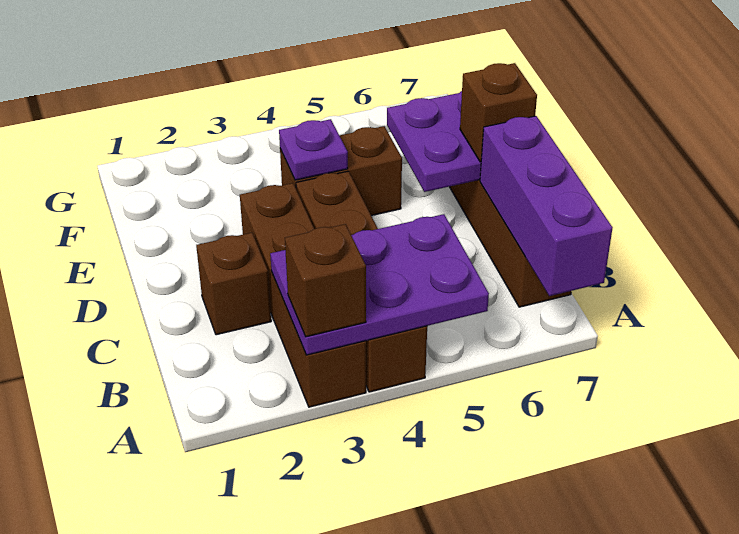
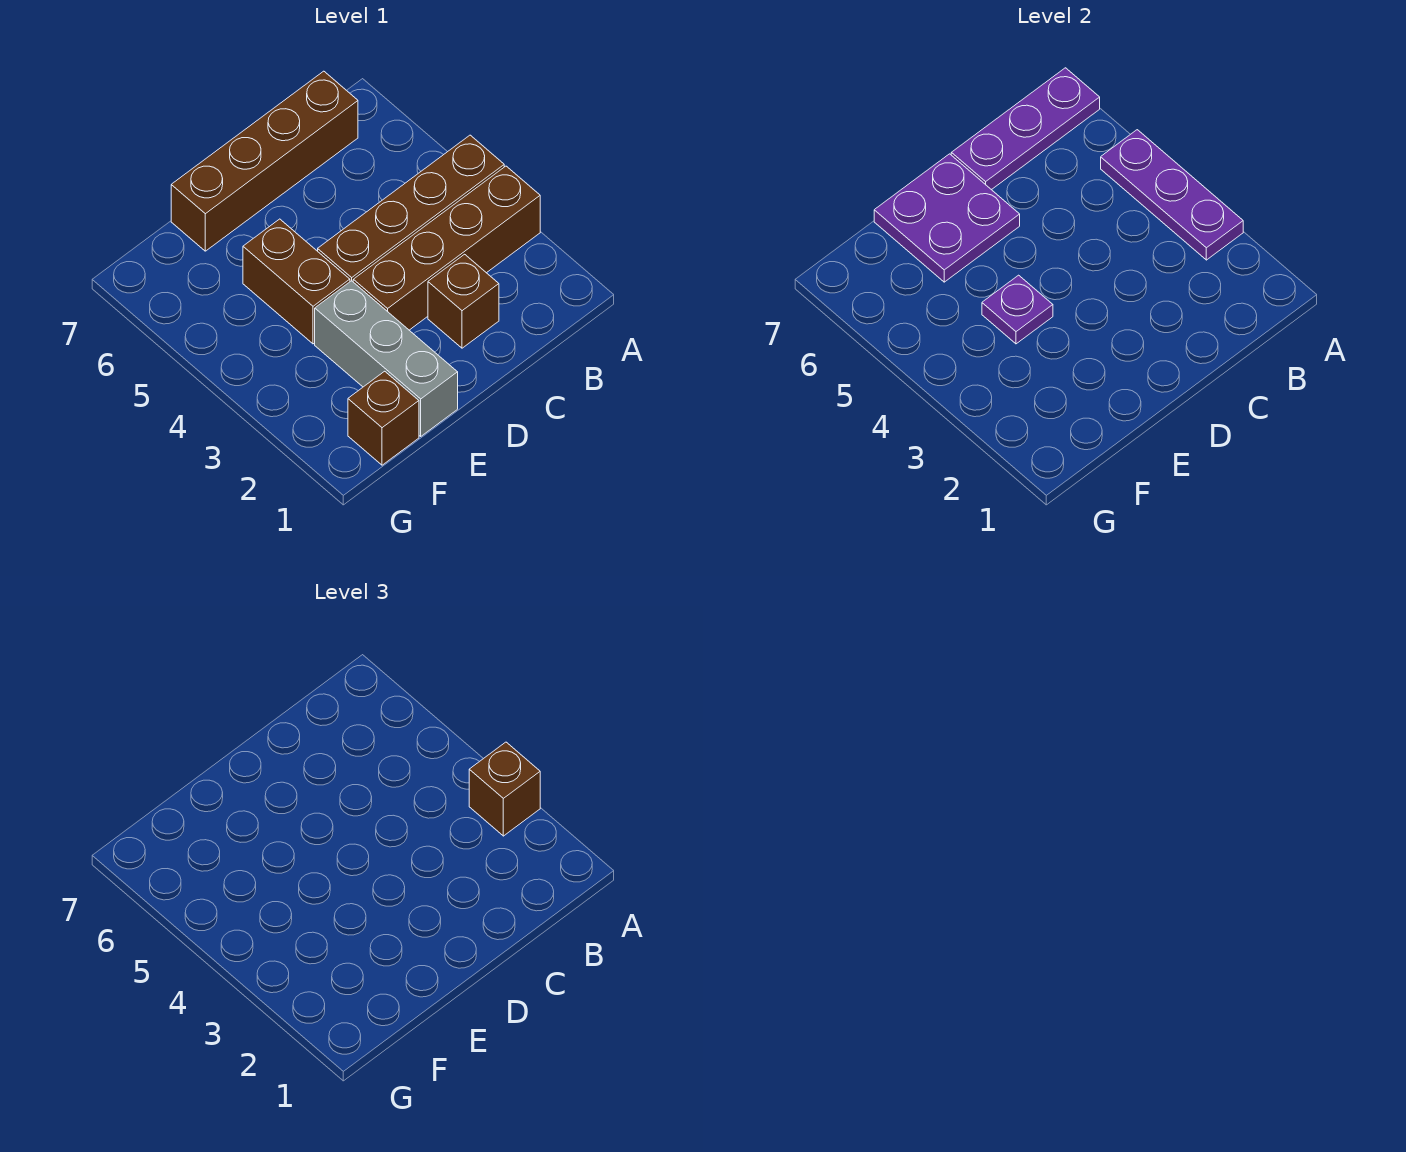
purple 2x3 plate [270,214,489,355] -> purple 1x3 plate [1101,130,1243,260]
purple 1x3 brick [480,116,613,296] -> purple 1x3 plate [951,68,1100,190]
brown 1x1 brick [460,63,537,162] -> brown 1x1 brick moved to [348,371,419,465]
none -> grey 1x3 brick [315,281,458,436]

